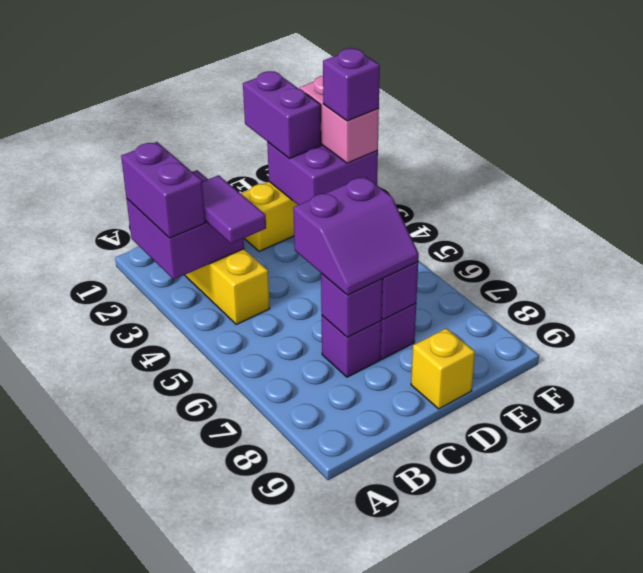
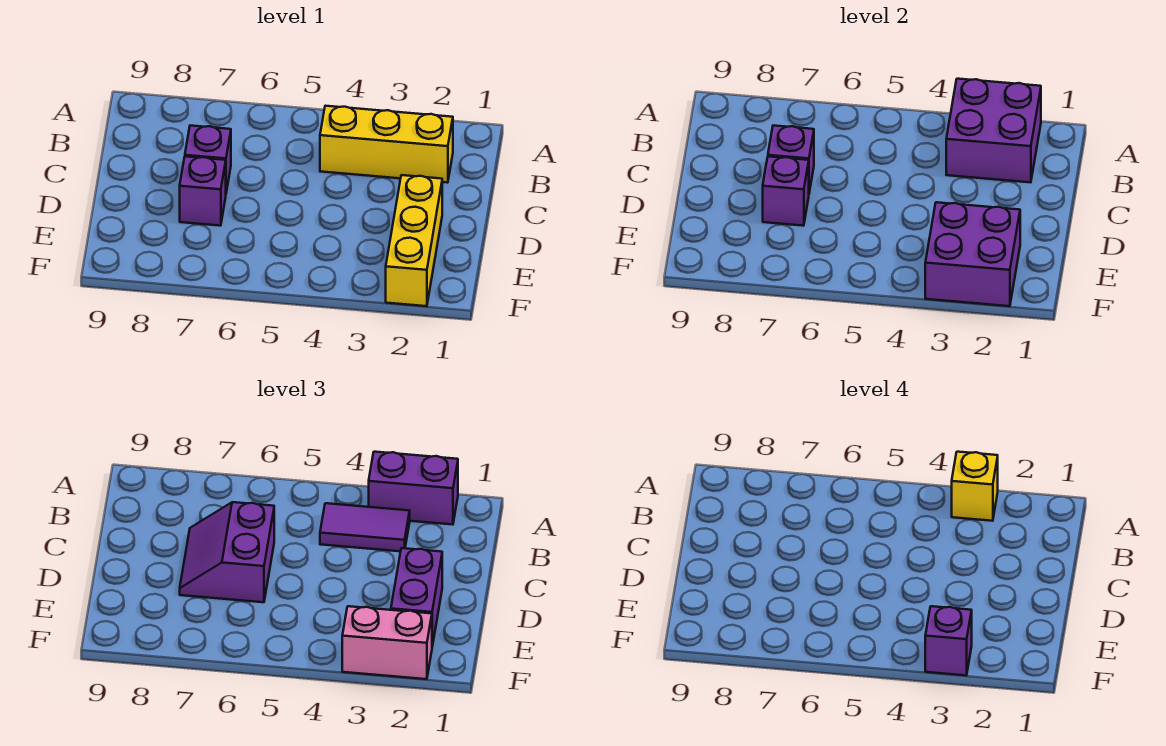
yellow 1x1 brick [411,328,475,409] -> yellow 1x1 brick moved to [952,452,998,521]
purple 1x2 brick [243,71,321,158] -> purple 1x2 brick turned to [391,548,442,646]

